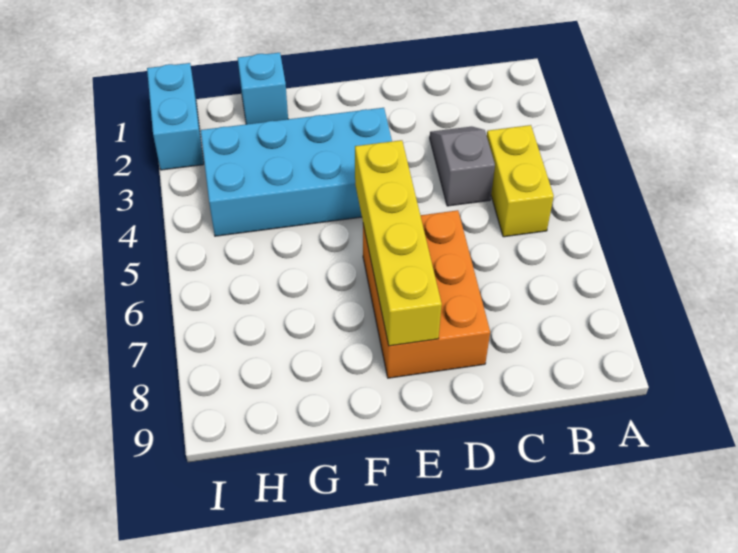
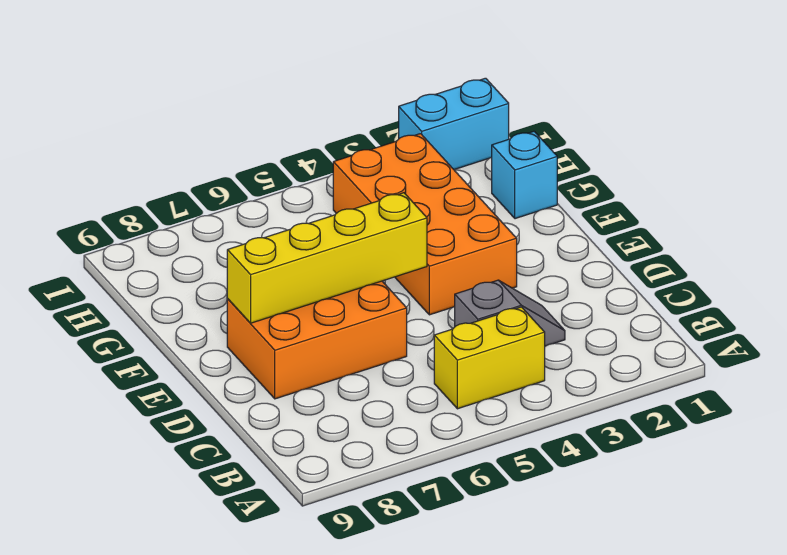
cyan 2x4 brick [201,108,392,236] -> orange 2x4 brick [333,134,517,315]

